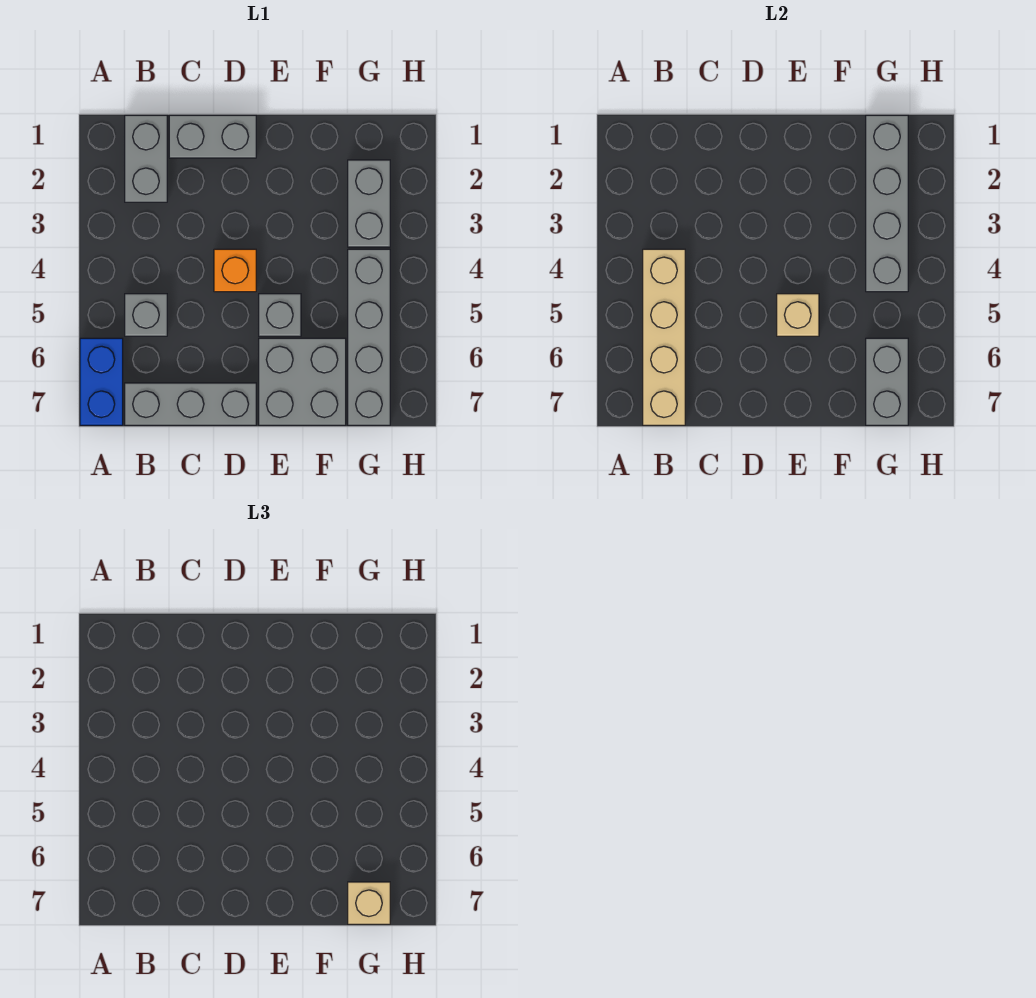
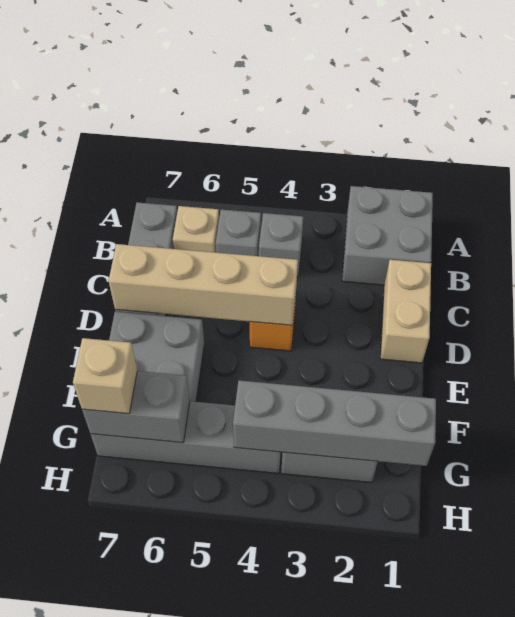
blue 1x2 brick [80,338,123,425] -> none
grey 1x2 brick [125,115,167,202] -> grey 2x2 brick [342,186,433,285]
tan 1x4 brick [643,249,685,425] -> tan 1x4 brick moved to [109,244,298,325]
grey 1x2 brick [169,115,256,158] -> tan 1x2 brick [380,260,431,363]
grey 1x1 brick [259,294,301,336] -> grey 1x1 brick moved to [259,213,303,278]
tan 1x1 brick [777,294,819,336] -> tan 1x1 brick moved to [173,206,219,253]

